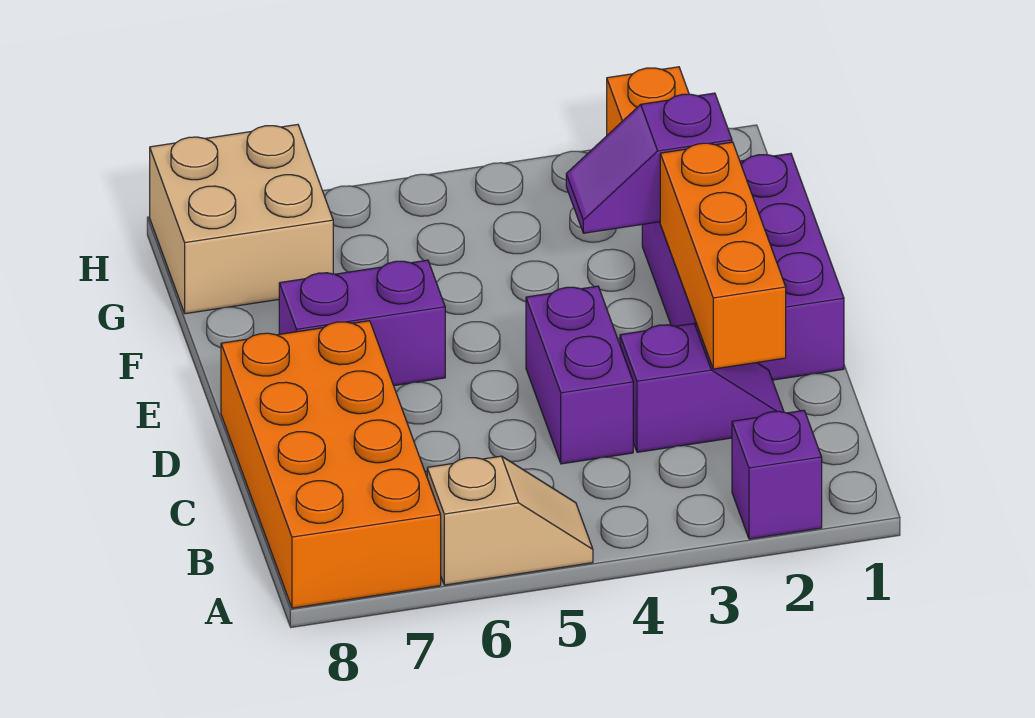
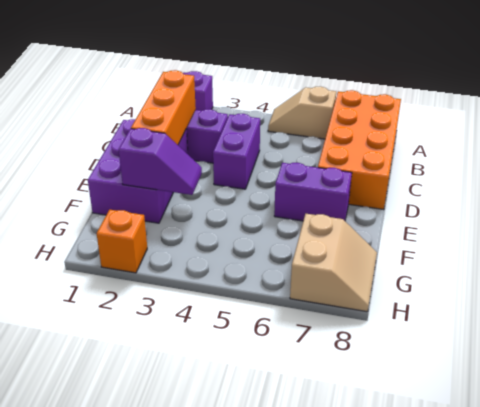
tan 2x2 brick [150,124,333,314] -> tan 2x2 slope [290,214,377,312]

